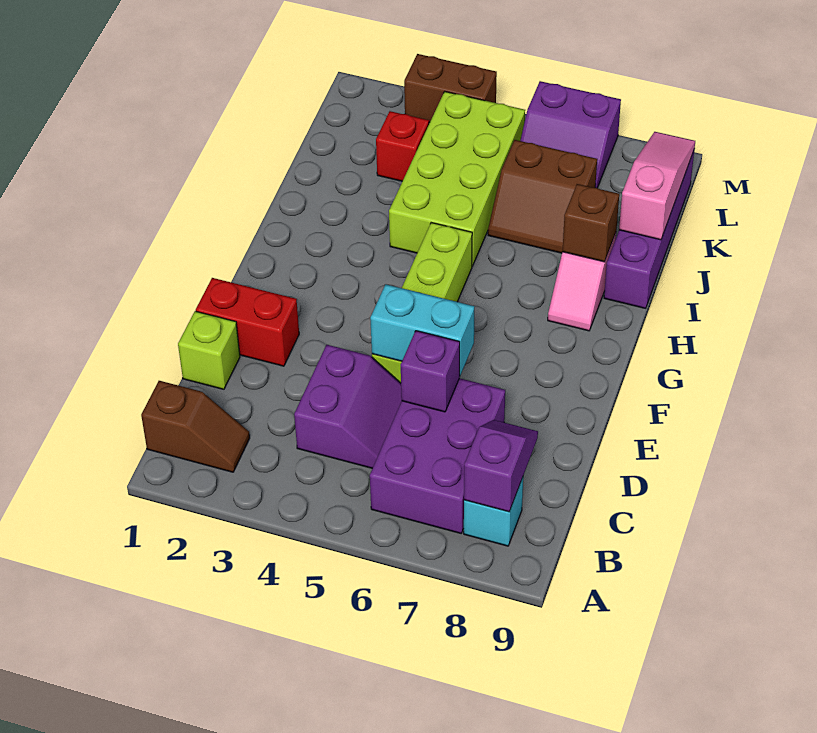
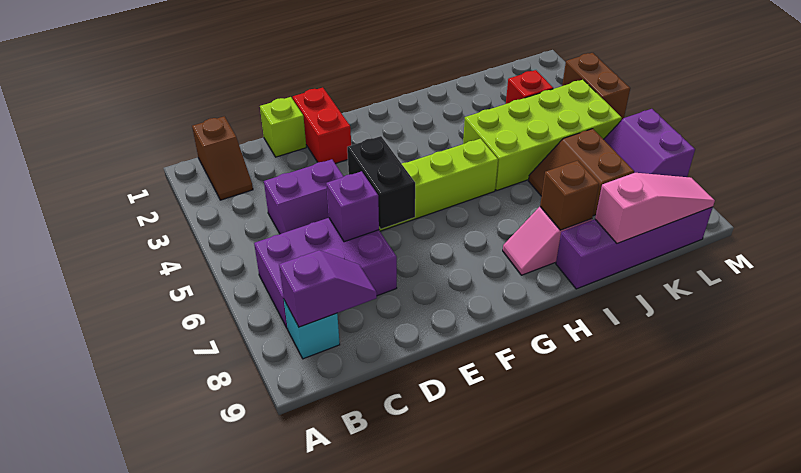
cyan 1x2 brick [370,284,474,375] -> black 1x2 brick [347,136,415,229]

